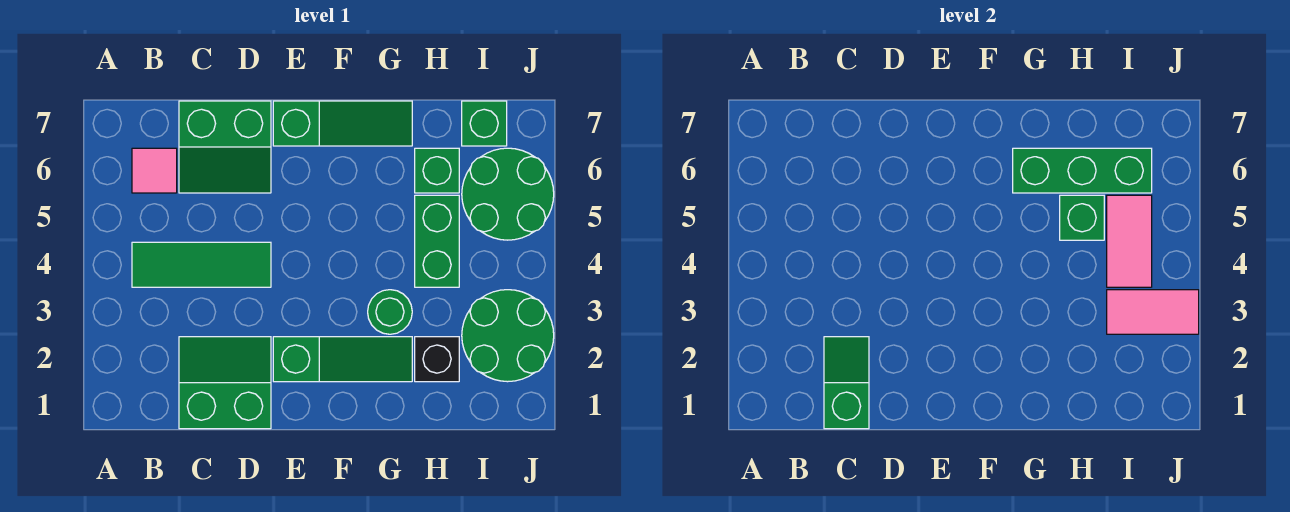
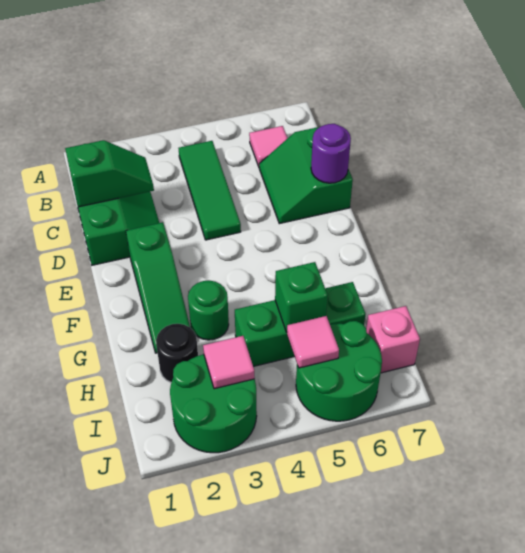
none -> purple 1x1 round brick [311,124,351,183]
green 1x3 slope [273,101,412,146] -> none
green 1x3 brick [1013,148,1152,193] -> none
black 1x1 brick [415,337,459,382] -> black 1x1 round brick [156,324,198,382]
pink 1x2 tile [1107,290,1199,334] -> pink 1x1 tile [203,336,255,389]
pink 1x2 tile [1107,195,1152,287] -> pink 1x1 tile [287,316,339,368]
green 1x1 brick [462,101,507,146] -> pink 1x1 brick [366,306,420,373]

